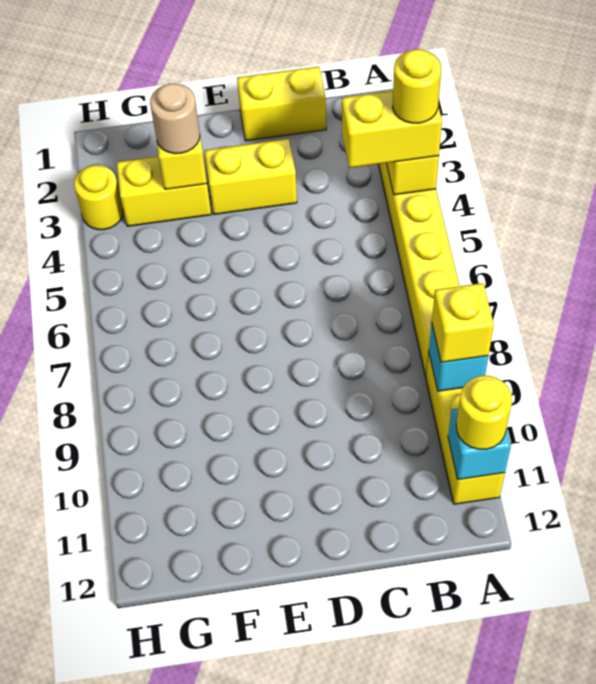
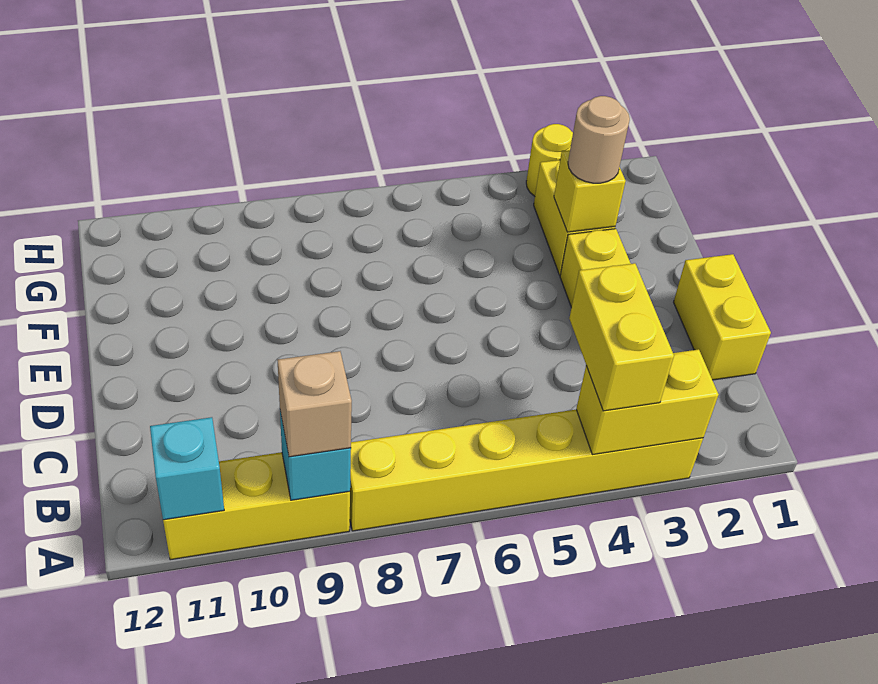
yellow 1x1 round brick [393,49,441,123] -> none
yellow 1x1 brick [432,283,494,362] -> tan 1x1 brick [278,351,352,457]
yellow 1x1 round brick [456,376,512,449] -> none

